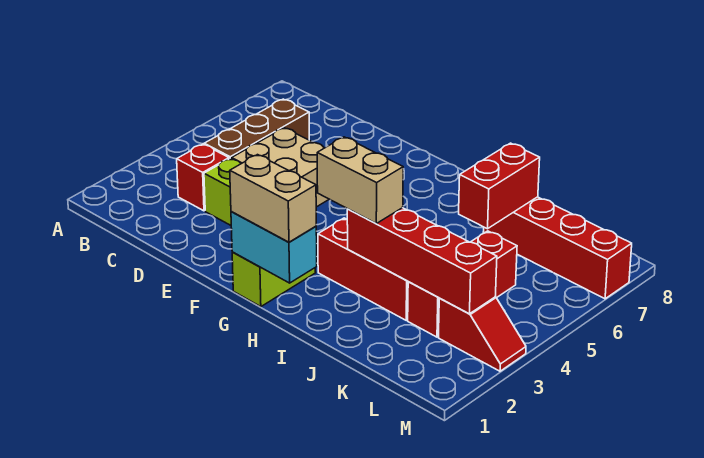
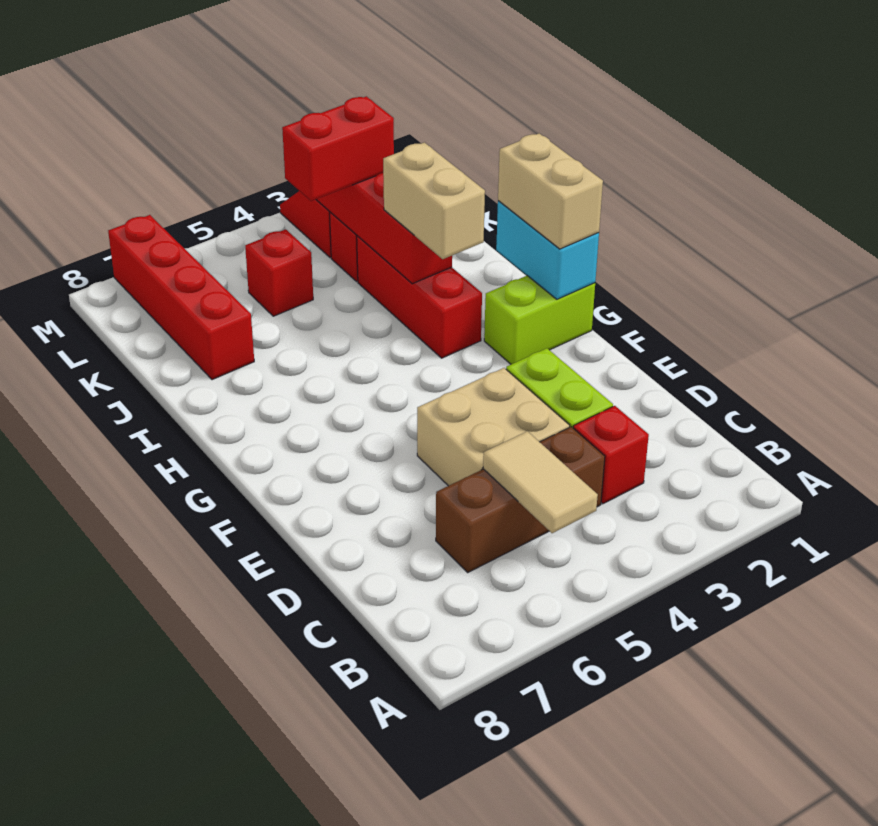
none -> tan 1x2 tile [483,431,598,533]
red 1x2 brick [459,143,540,229] -> red 1x2 brick moved to [282,96,394,201]

